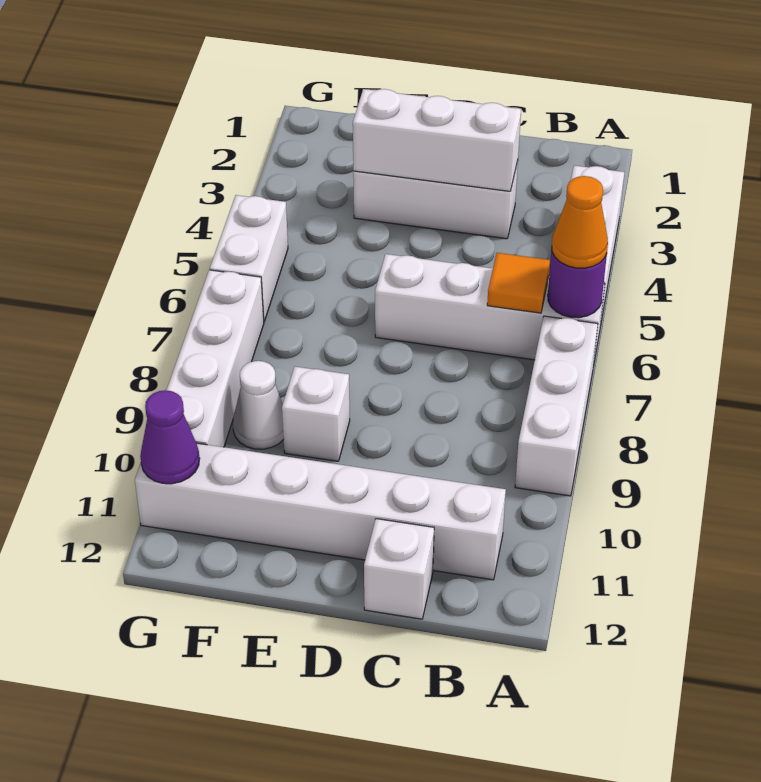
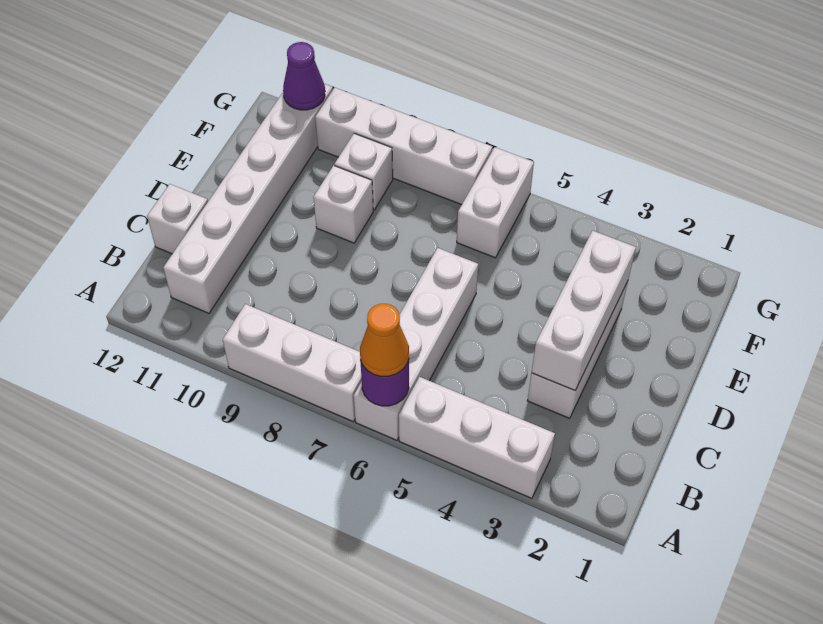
orange 1x1 tile [487,253,550,313] -> none
white 1x1 cone [233,361,284,449] -> white 1x1 brick [334,133,393,210]
white 1x2 brick [210,195,288,322] -> white 1x2 brick turned to [457,147,534,258]

